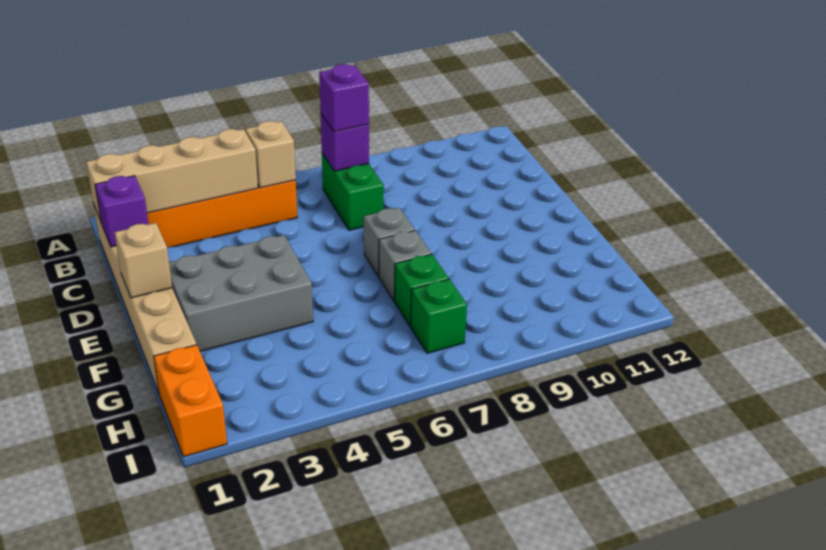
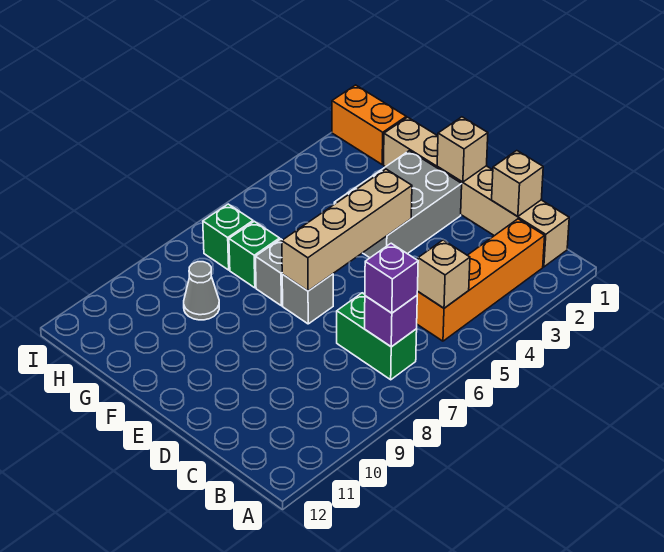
tan 1x4 brick [86,129,258,221] -> tan 1x4 brick moved to [282,169,412,291]
purple 1x1 brick [95,176,148,247] -> tan 1x1 brick [492,151,543,217]
none -> grey 1x1 cone [184,262,219,320]

